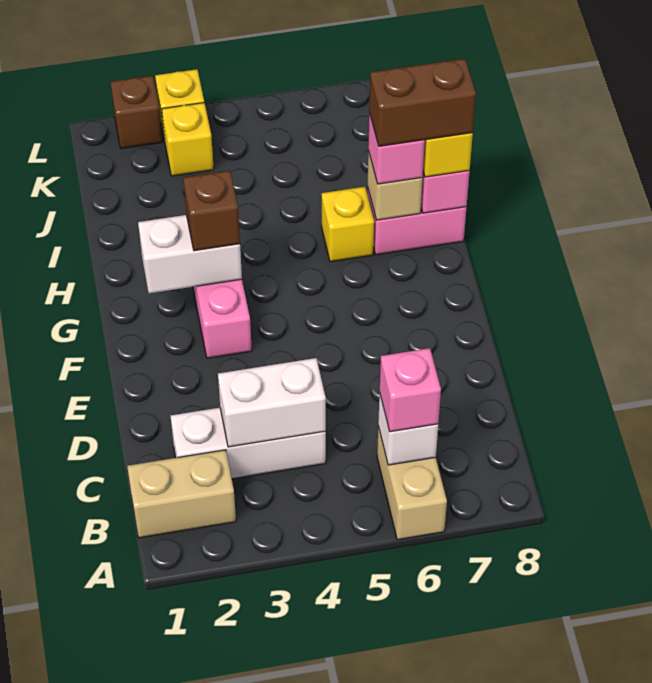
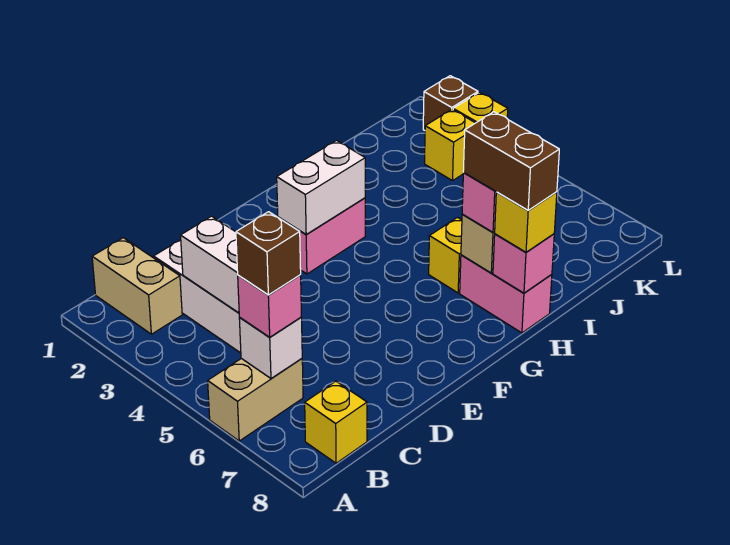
none -> yellow 1x1 brick [305,381,367,463]
white 1x2 brick [138,215,242,293] -> white 1x2 brick turned to [277,140,365,235]
brown 1x1 brick [183,171,240,251] -> brown 1x1 brick moved to [236,212,301,295]

